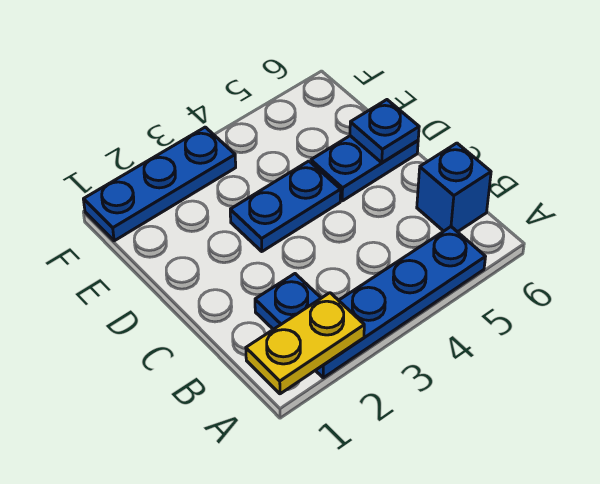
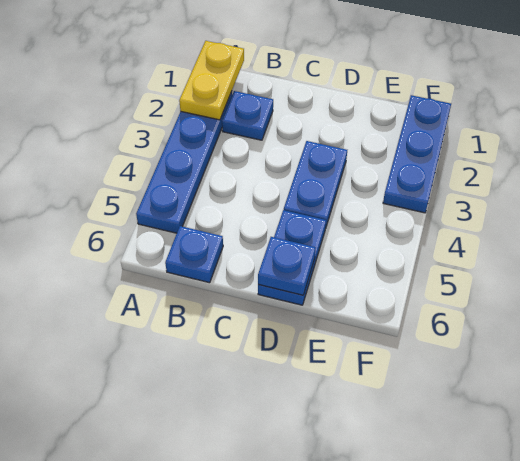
blue 1x1 brick [417,143,491,232] -> blue 1x1 plate [165,226,223,283]

